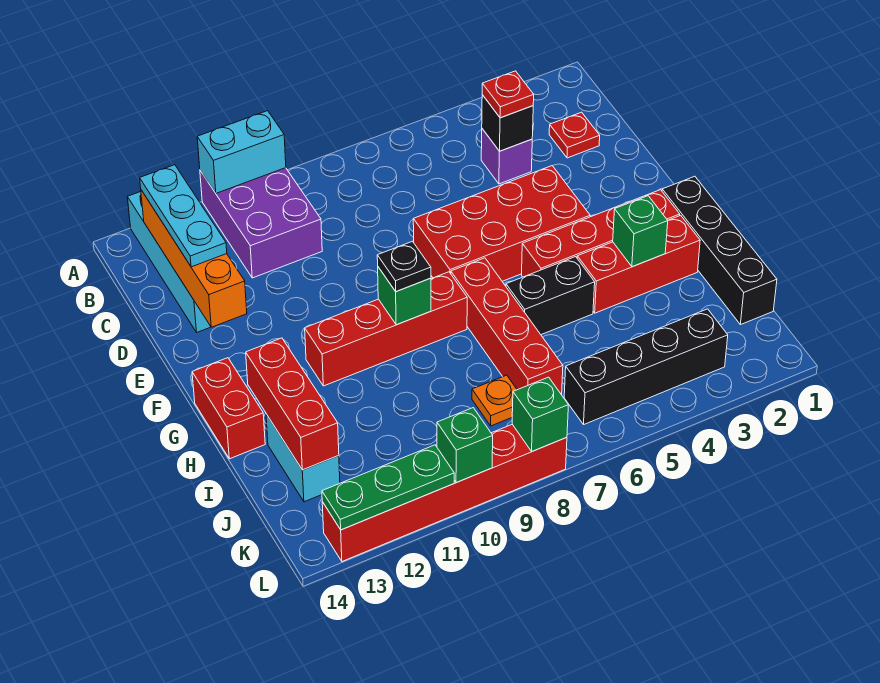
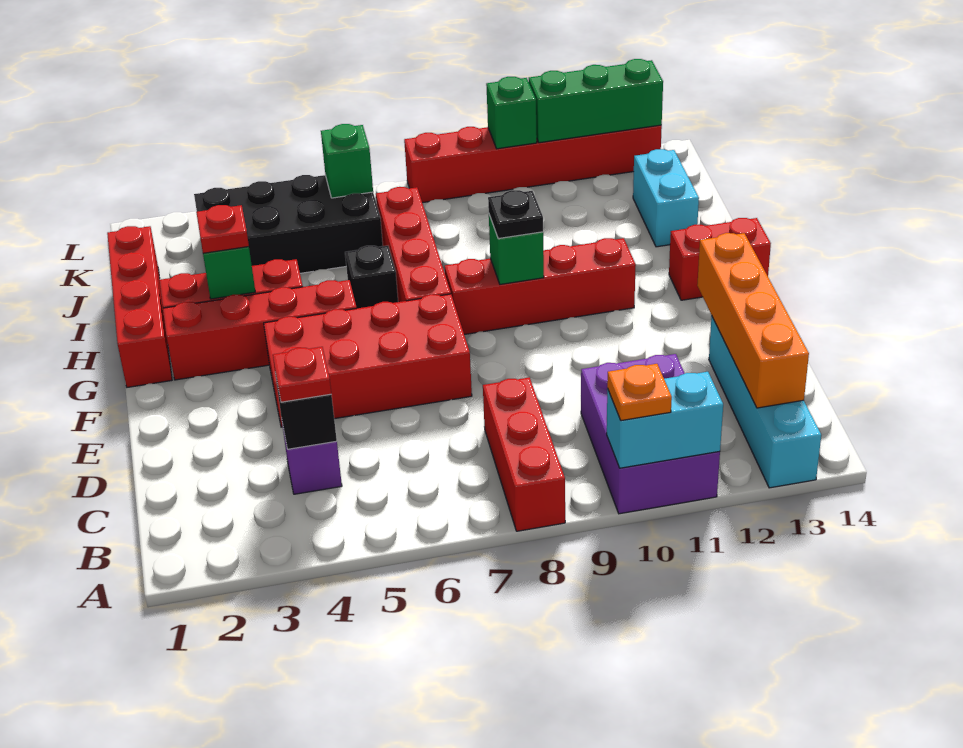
cyan 1x3 plate [140,165,227,267] -> none
red 1x1 plate [549,112,600,158] -> red 1x1 plate moved to [196,205,249,253]
black 1x4 brick [662,176,777,325] -> red 1x4 brick [107,226,172,387]
red 1x2 brick [192,358,265,459] -> red 1x2 brick turned to [669,218,771,300]
black 1x2 brick [506,257,595,335] -> black 1x1 brick [345,246,398,308]
red 1x3 brick [246,338,339,470] -> red 1x3 brick moved to [483,377,565,531]
orange 1x1 plate [472,375,517,426] -> orange 1x1 plate moved to [607,364,672,421]
black 1x4 brick [564,309,728,424] -> black 2x4 brick [194,175,383,273]
green 1x1 brick [512,377,568,451] -> green 1x1 brick moved to [321,124,373,198]
green 1x3 plate [322,445,454,530] -> green 1x3 brick [529,59,663,143]

